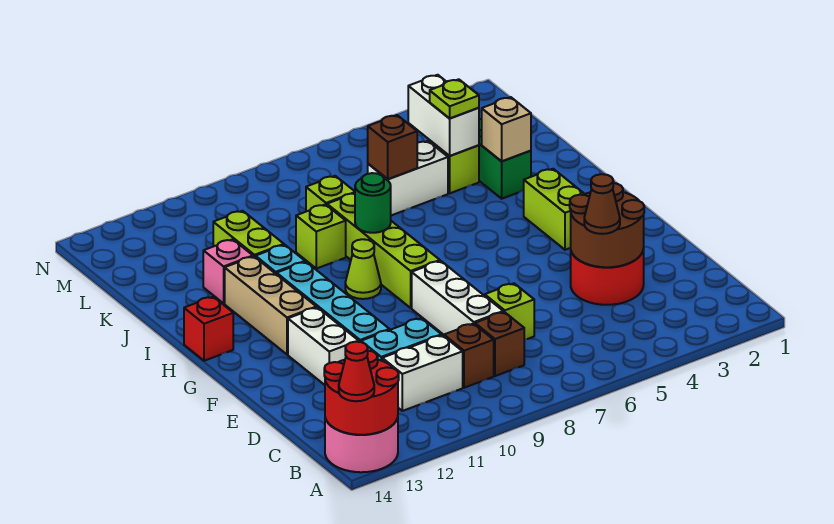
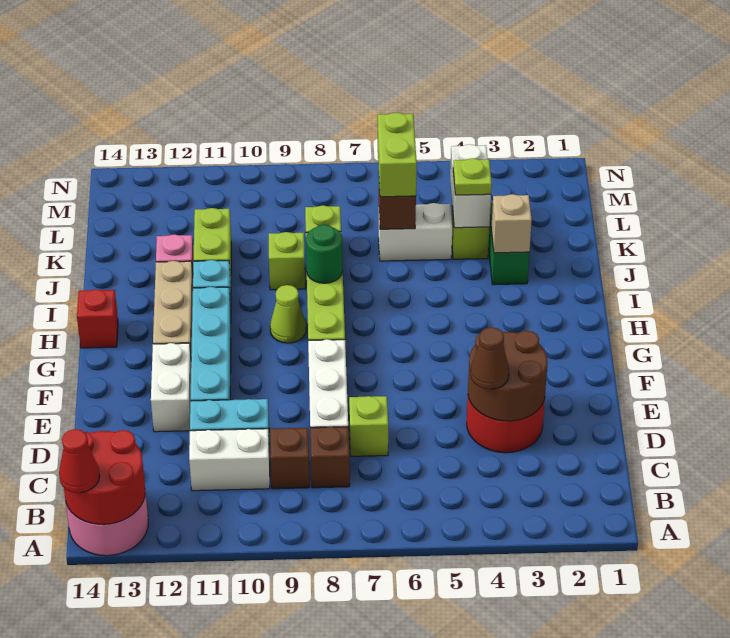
lime 1x2 brick [524,169,584,250] -> lime 1x2 brick moved to [378,113,417,197]

